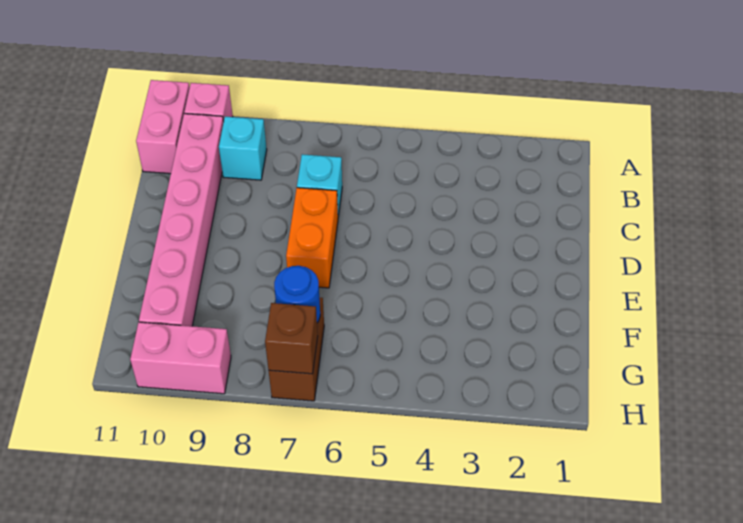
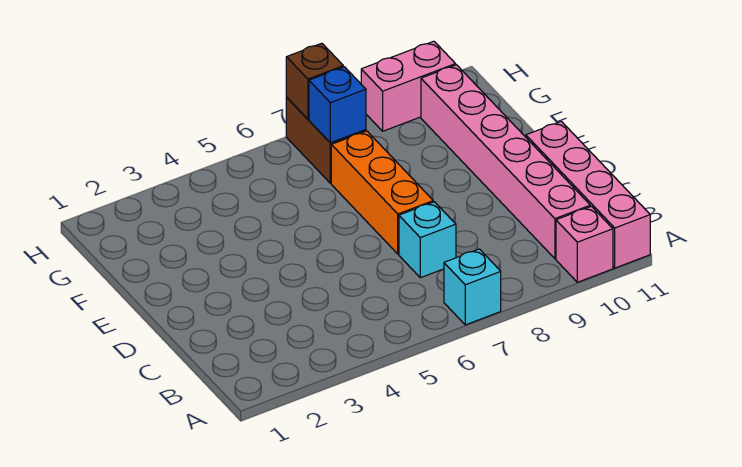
pink 1x2 brick [136,80,190,174] -> pink 1x4 brick [526,121,650,268]
cyan 1x1 brick [219,117,267,180] -> cyan 1x1 brick moved to [444,249,501,325]
orange 1x2 brick [286,188,338,288] -> orange 1x3 brick [331,131,433,254]
blue 1x1 round brick [274,266,320,323] -> blue 1x1 brick [309,67,366,143]

